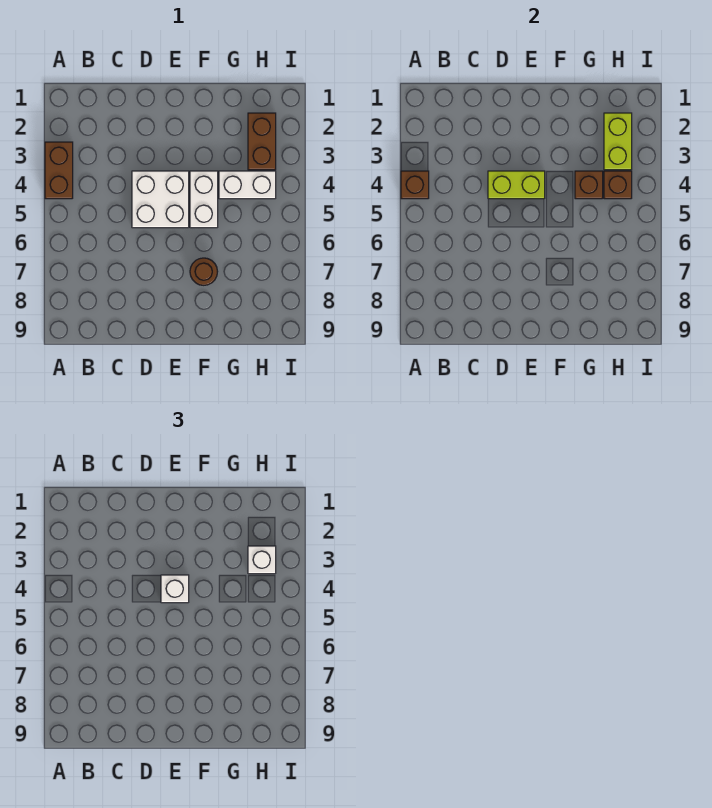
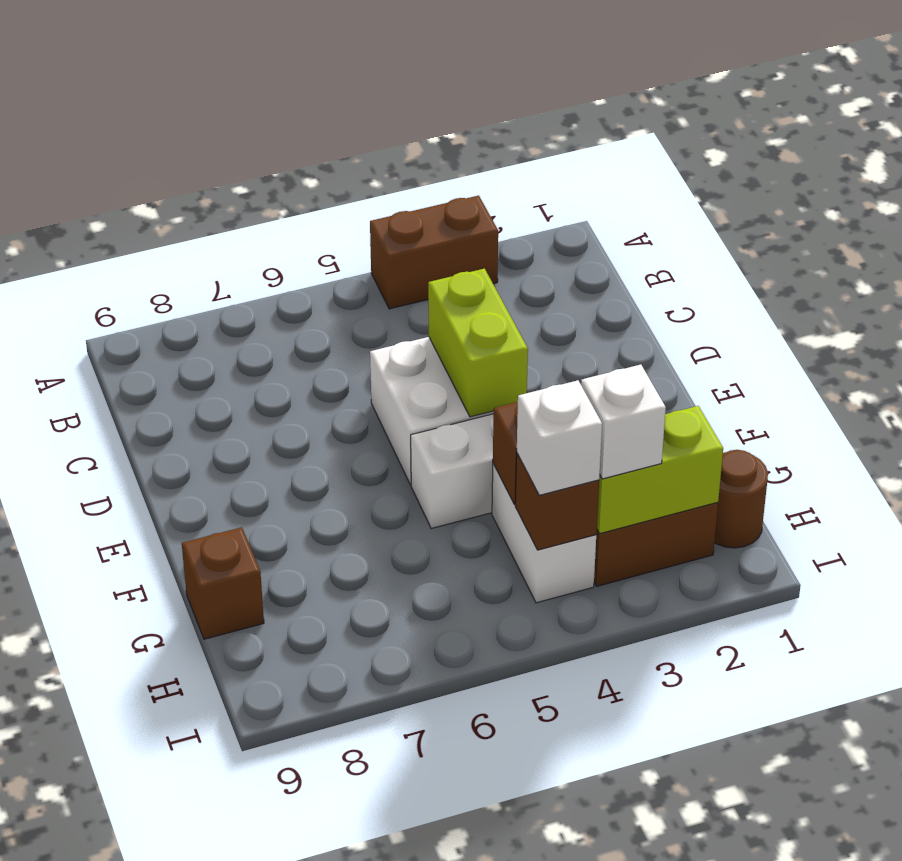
brown 1x1 brick [401,171,429,199] -> brown 1x1 brick moved to [182,527,264,639]
white 1x1 brick [161,575,189,603] -> white 1x1 brick moved to [517,380,602,495]
brown 1x1 round brick [190,258,218,285] -> brown 1x1 round brick moved to [714,450,768,548]

